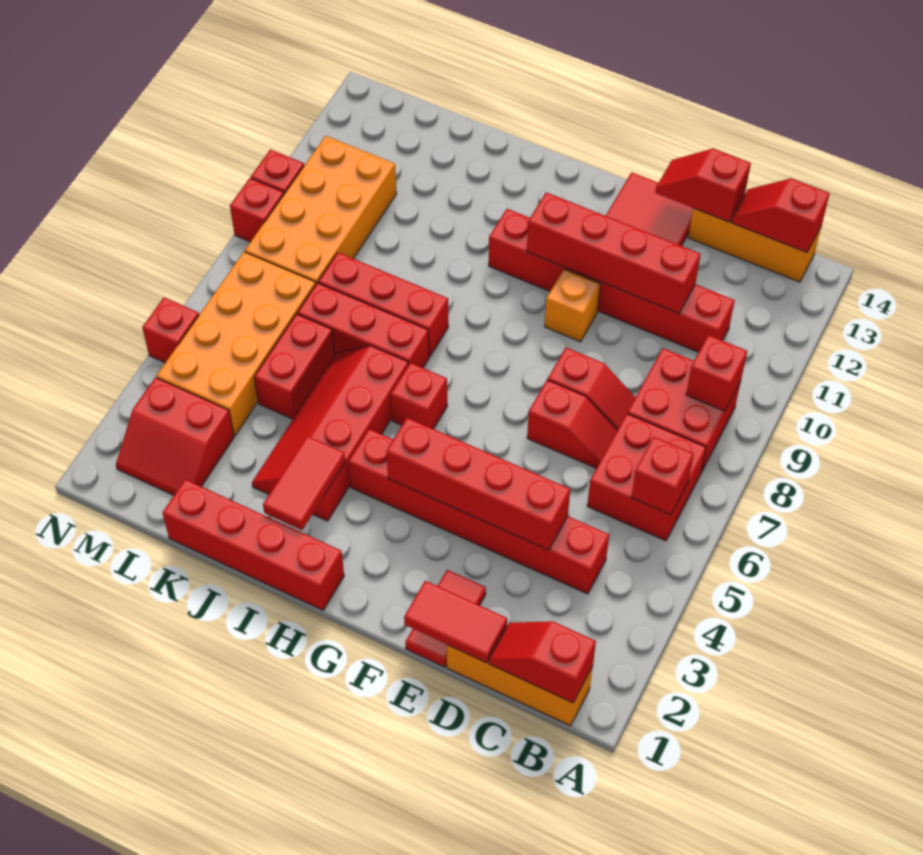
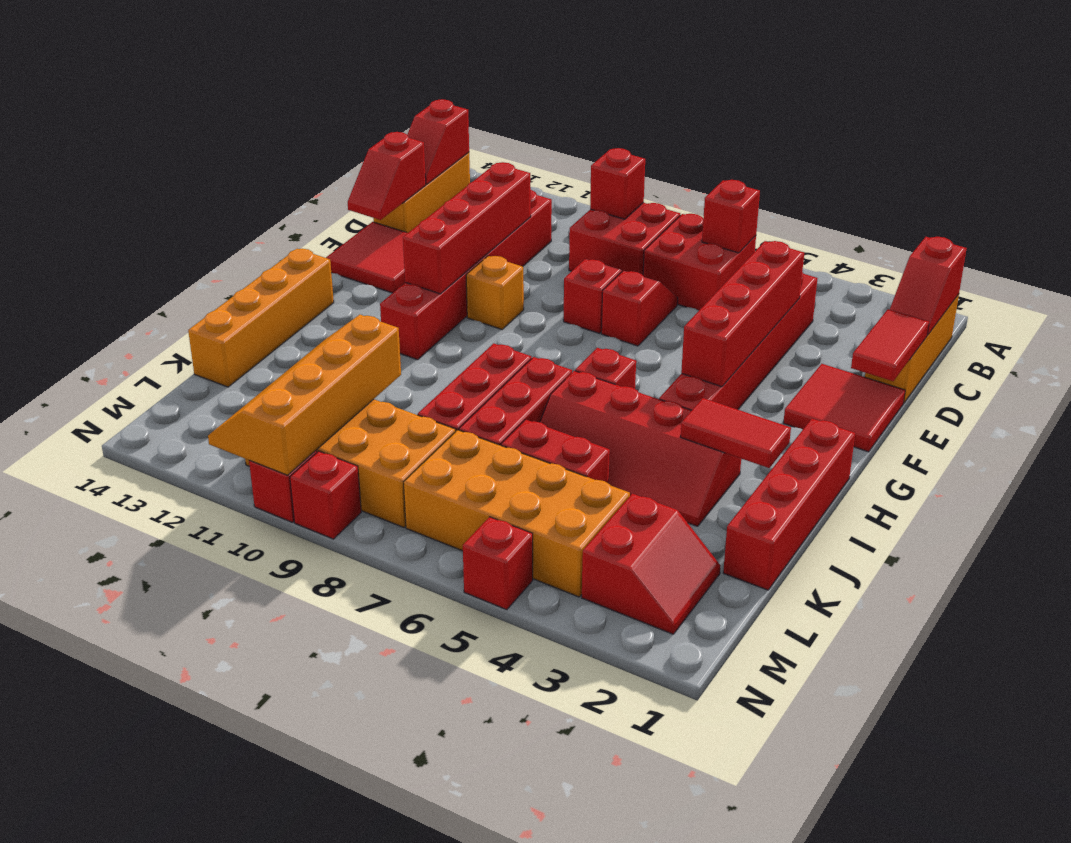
red 1x2 tile [406,570,486,667] -> red 2x2 tile [783,364,905,452]
none -> orange 1x4 brick [188,249,334,387]
none -> orange 2x4 slope [208,315,401,475]

